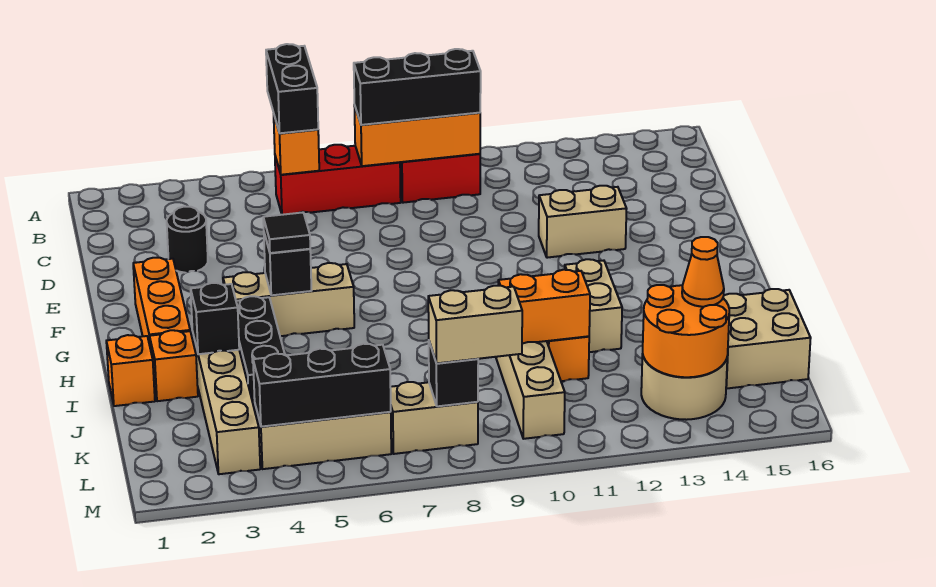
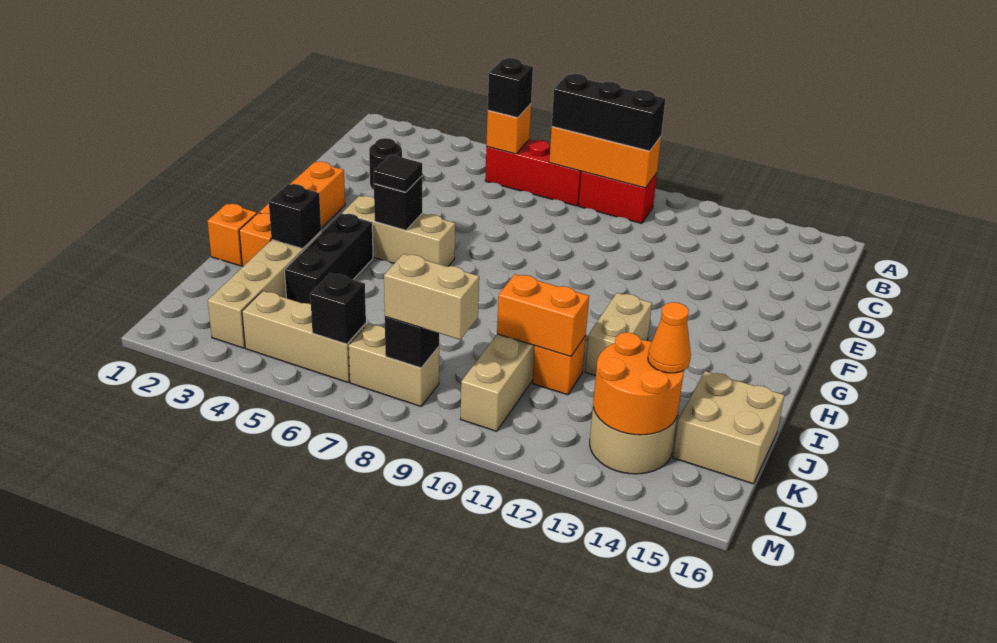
black 1x2 brick [266,44,318,133] -> black 1x1 brick [488,58,533,118]
tan 1x2 brick [539,186,627,258] -> none
black 1x3 brick [253,344,391,427] -> black 1x1 brick [310,273,366,344]

